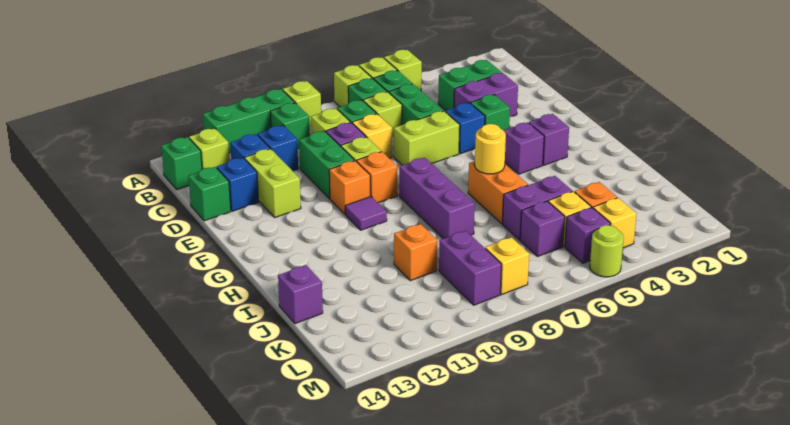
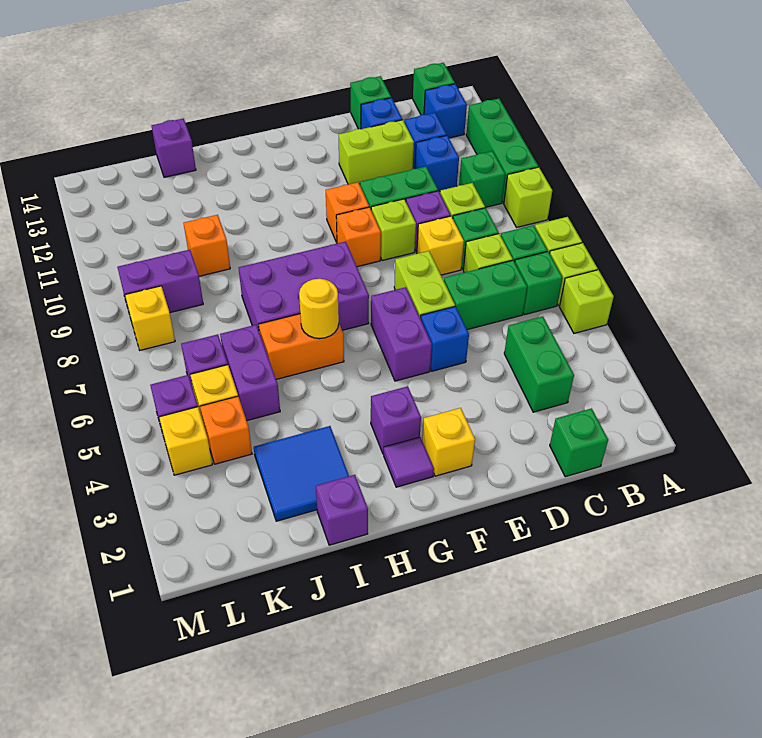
lime 1x1 brick [189,128,229,169] -> blue 1x1 brick [424,84,467,138]
purple 1x2 brick [454,73,518,117] -> purple 1x2 brick moved to [371,287,432,381]
green 1x1 brick [471,94,510,131] -> green 1x1 brick moved to [550,408,608,477]
none -> yellow 1x1 brick [422,408,475,476]
purple 1x1 brick [504,122,544,174] -> purple 1x1 brick moved to [316,475,368,545]
purple 1x3 brick [399,158,475,239] -> purple 2x3 brick [239,242,369,330]
purple 1x1 tile [345,197,387,230] -> purple 1x1 tile moved to [384,437,434,487]
none -> blue 2x2 tile [254,426,349,521]
lime 1x1 round brick [590,225,624,277] -> none

